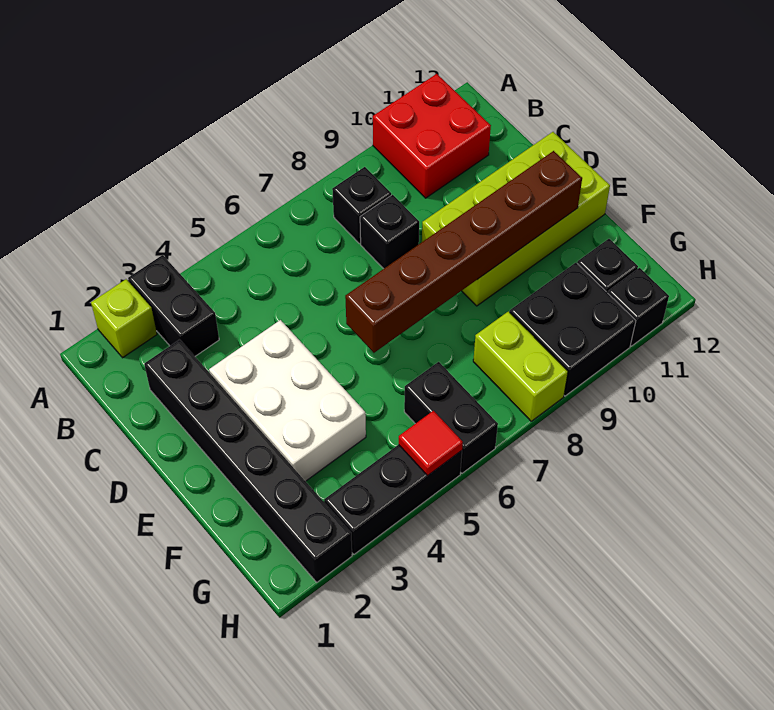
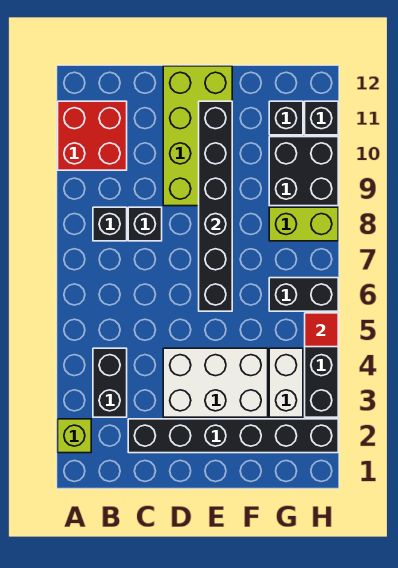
black 1x2 brick [128,255,219,356] -> black 1x2 brick turned to [93,348,127,417]
brown 1x6 brick [345,151,582,353] -> black 1x6 brick [199,101,232,311]
none -> white 1x2 brick [269,348,303,417]

